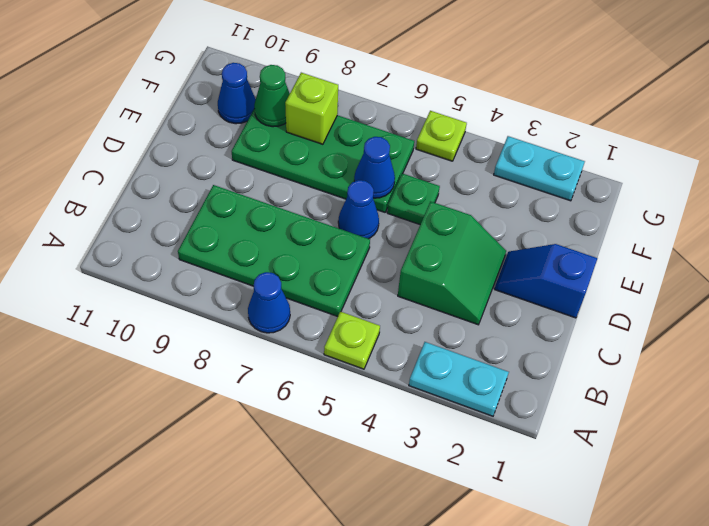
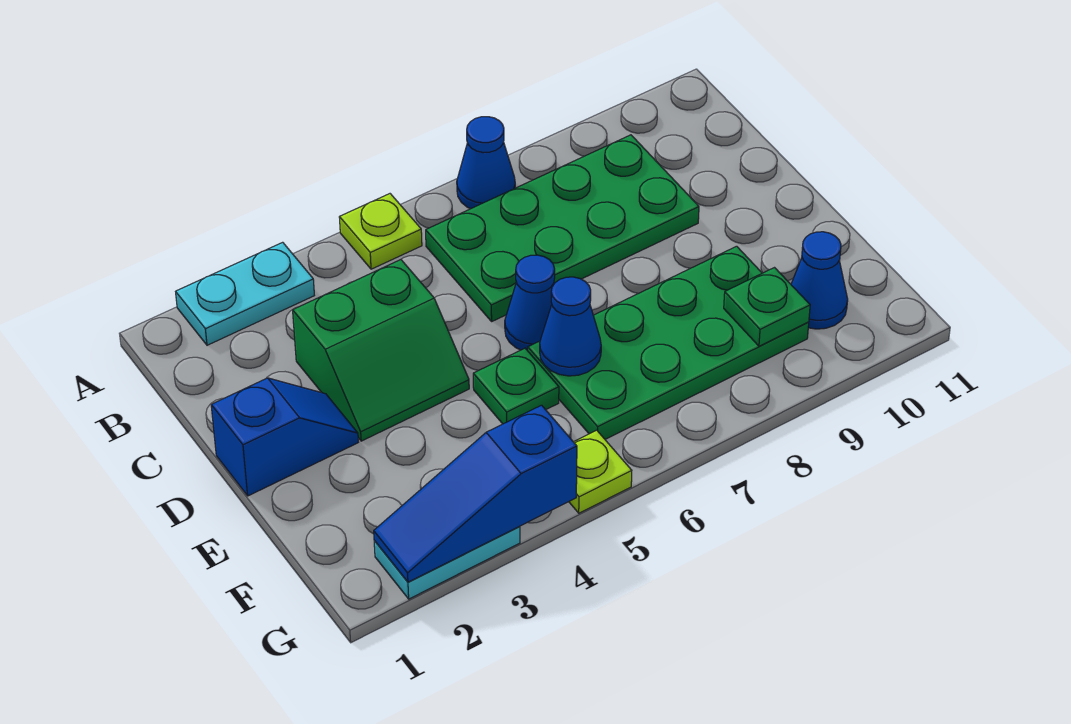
green 2x2 slope [398,202,506,325] -> green 2x2 slope turned to [293,260,469,441]
lime 1x1 brick [285,73,338,144] -> none
green 1x1 cone [254,65,290,127] -> green 1x1 plate [724,268,810,346]
none -> blue 1x3 slope [374,405,577,582]

